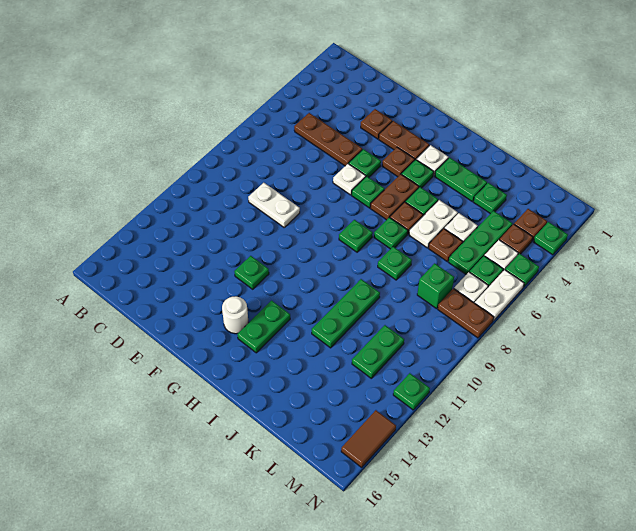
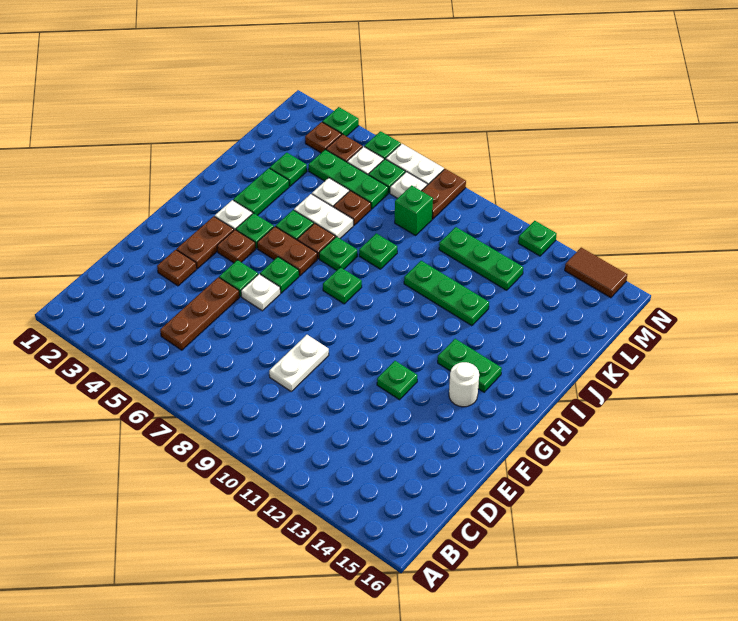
green 1x2 plate [352,325,404,378] -> green 1x3 plate [439,227,523,290]

